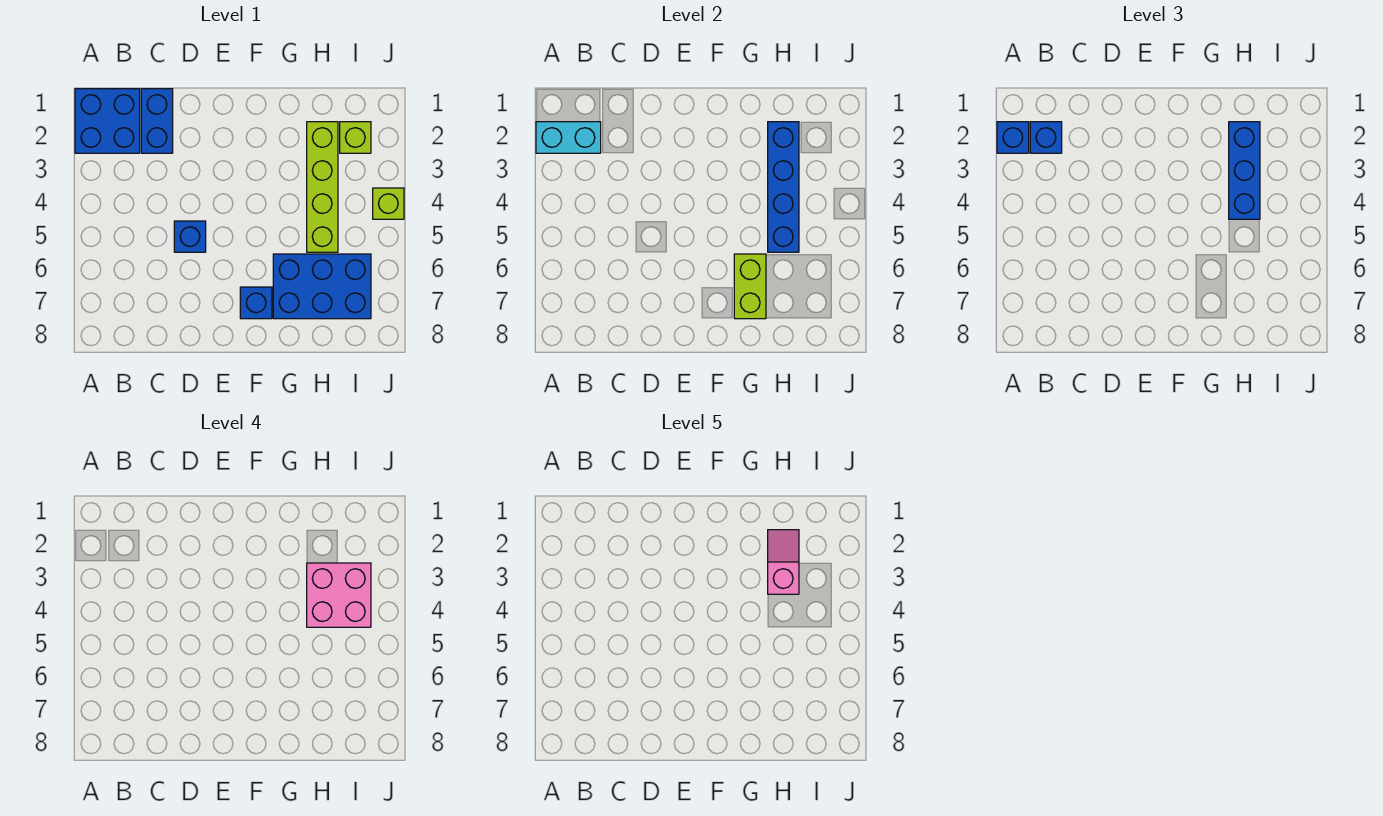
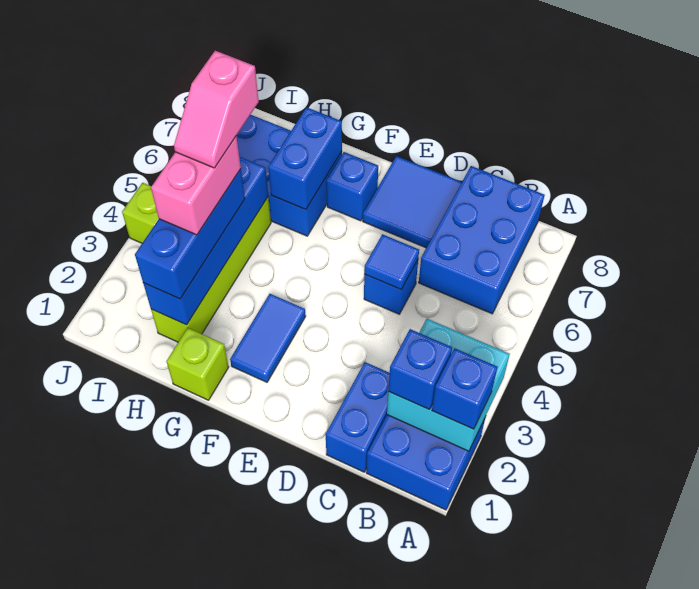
cyan 1x2 brick [536,122,601,153] -> cyan 2x2 brick [387,319,510,451]
none -> blue 2x3 brick [419,166,545,314]
none -> blue 1x1 tile [364,234,419,289]
none -> blue 2x2 tile [363,156,462,248]
none -> blue 1x2 tile [230,294,306,382]
lime 1x2 brick [734,254,766,319] -> blue 1x2 brick [268,107,342,210]
pink 1x2 slope [768,530,799,594] -> pink 1x2 slope moved to [174,51,259,168]
pink 2x2 brick [307,563,371,627] -> pink 1x2 brick [151,136,241,235]
lime 1x1 brick [340,122,371,153] -> lime 1x1 brick moved to [166,328,229,400]

